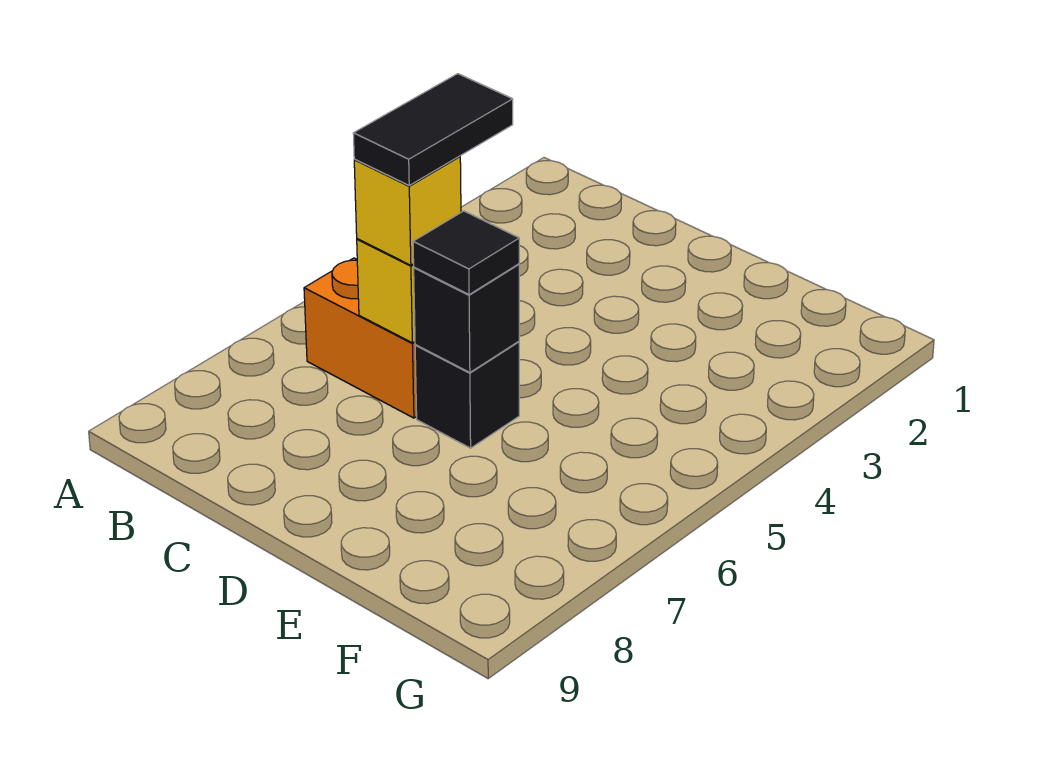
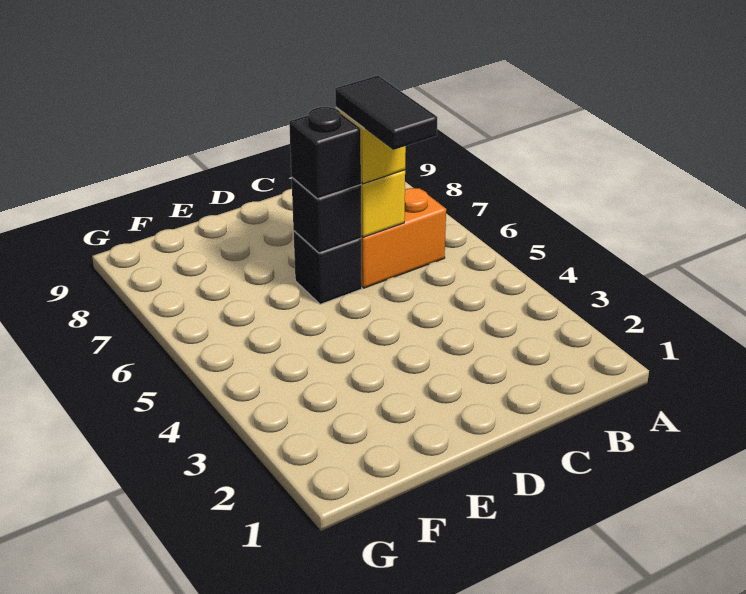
black 1x1 tile [413,211,519,295] -> black 1x1 brick [289,107,361,199]

